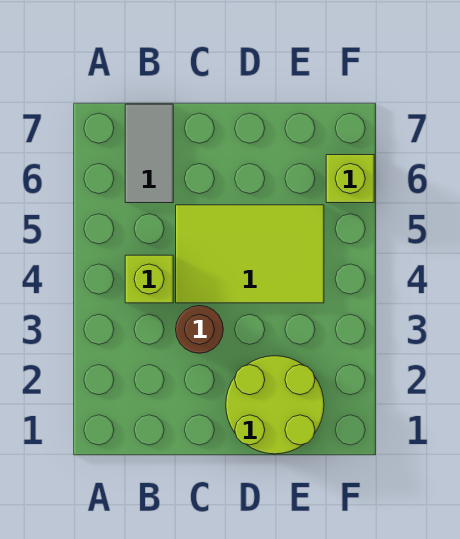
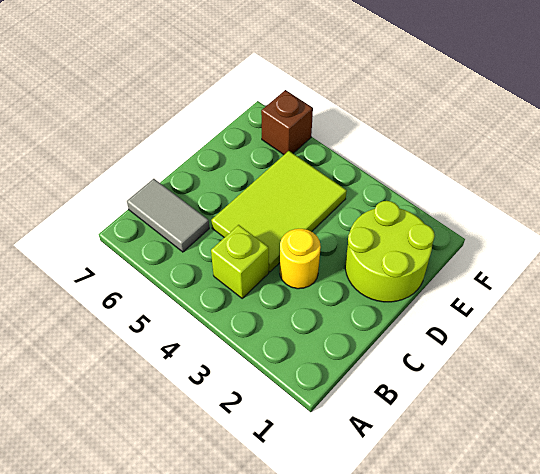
brown 1x1 round brick [176,306,223,353] -> yellow 1x1 round brick [280,229,321,289]
lime 1x1 brick [326,155,374,203] -> brown 1x1 brick [261,90,313,155]

